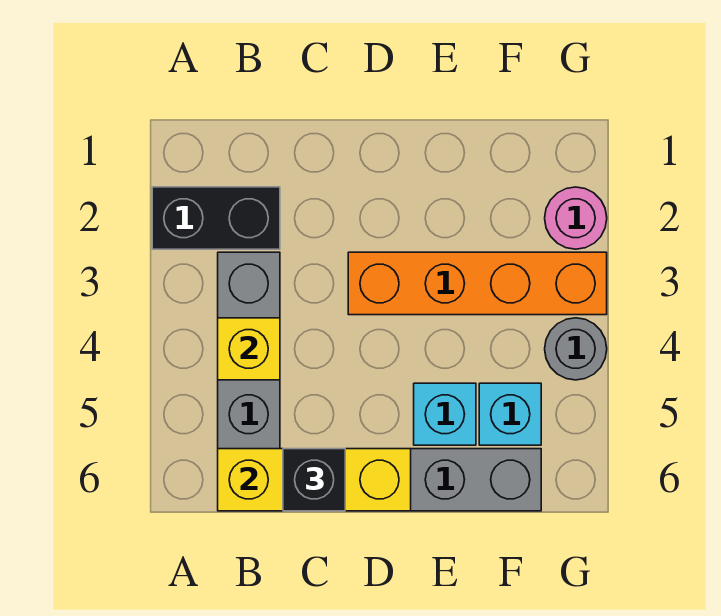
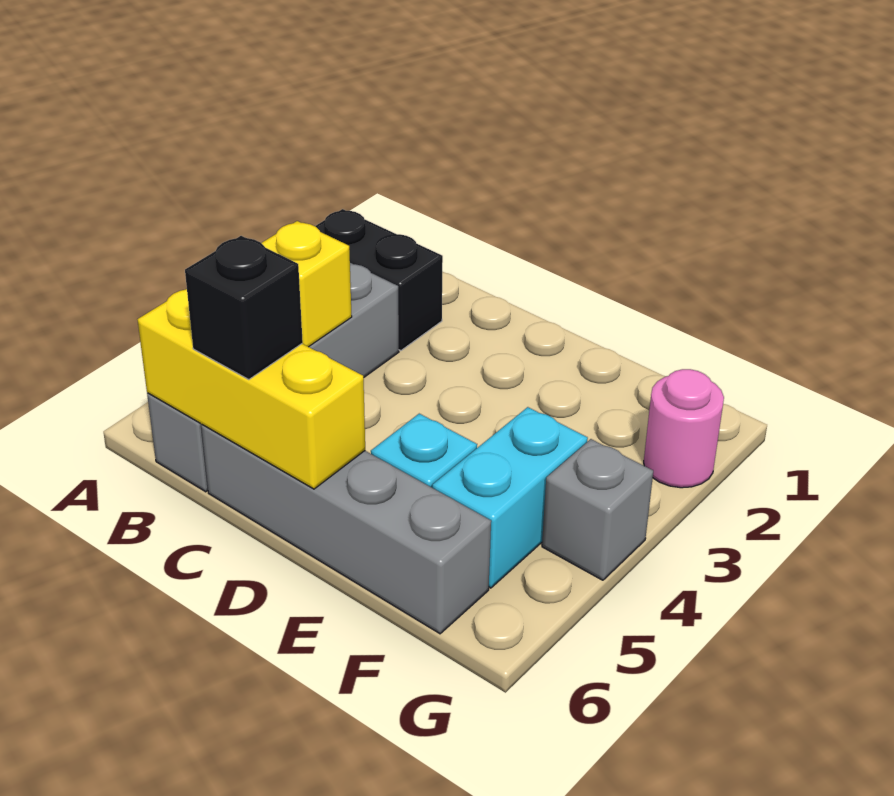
orange 1x4 brick [348,252,607,315] -> none
cyan 1x1 brick [479,383,541,445] -> cyan 1x2 brick [432,407,588,588]
grey 1x1 round brick [545,318,607,380] -> grey 1x1 brick [542,439,653,580]

